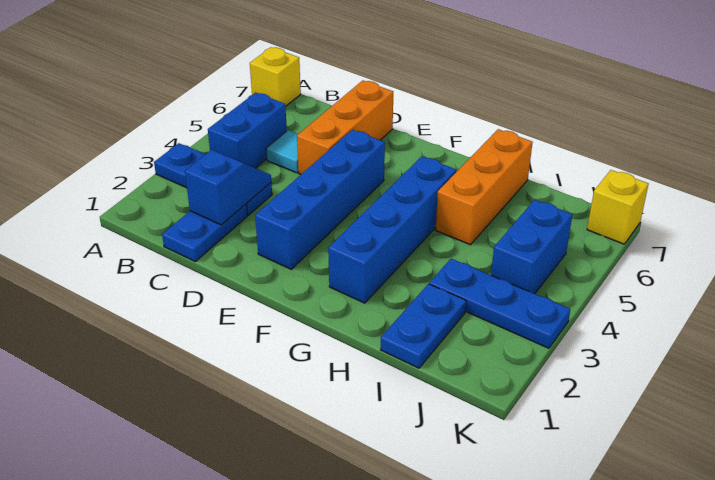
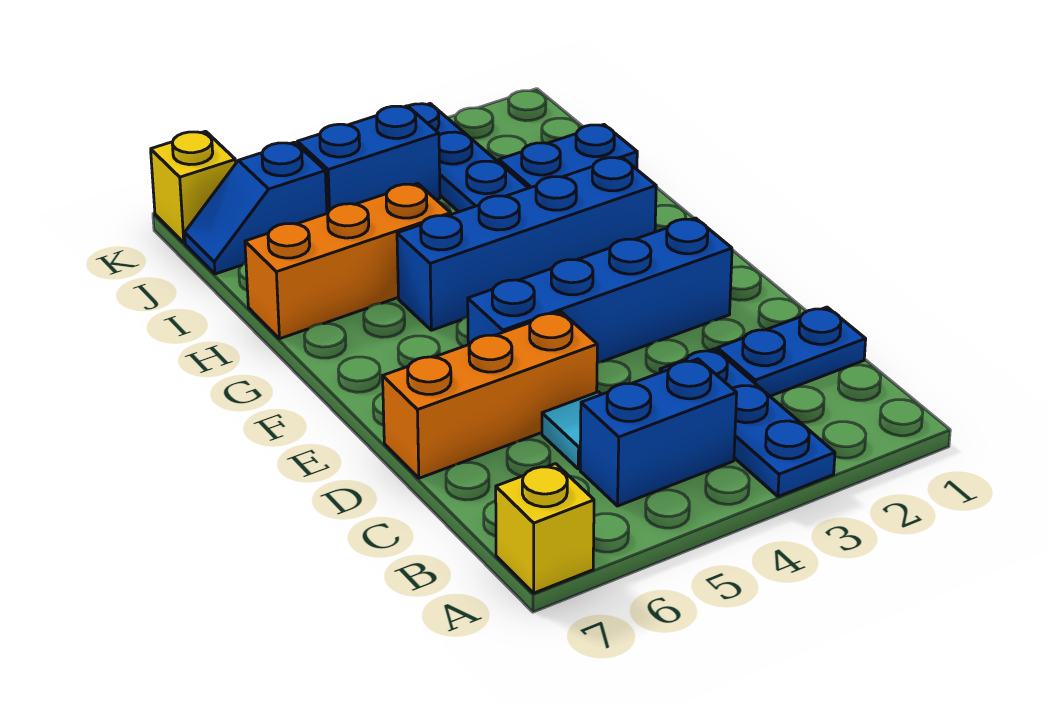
blue 1x2 slope [185,150,271,225] -> blue 1x2 slope moved to [185,142,327,274]

